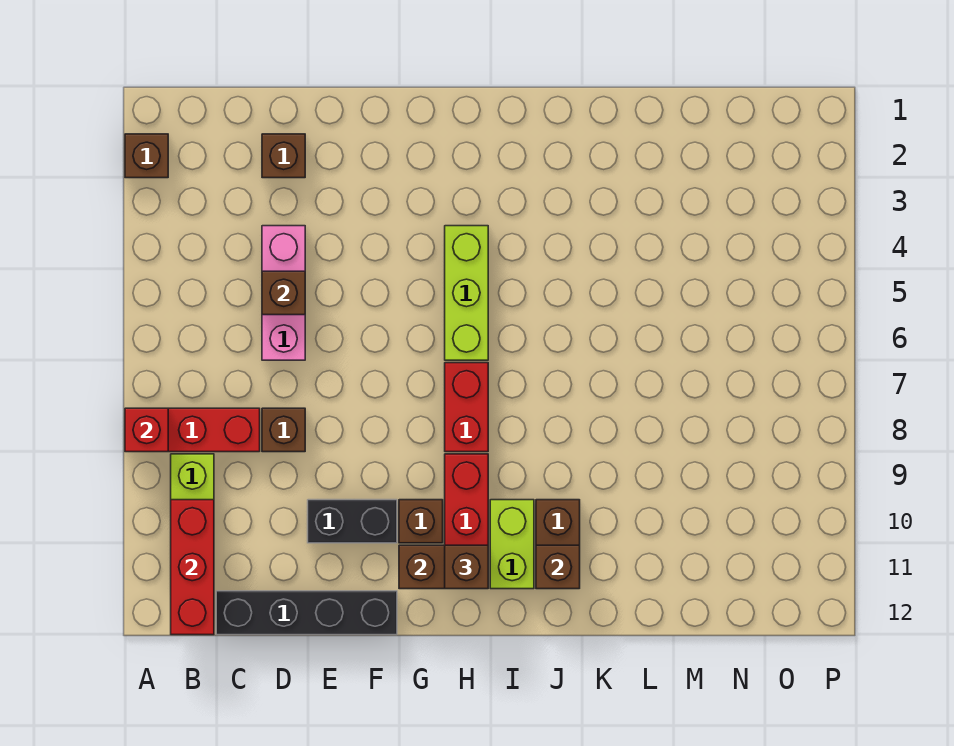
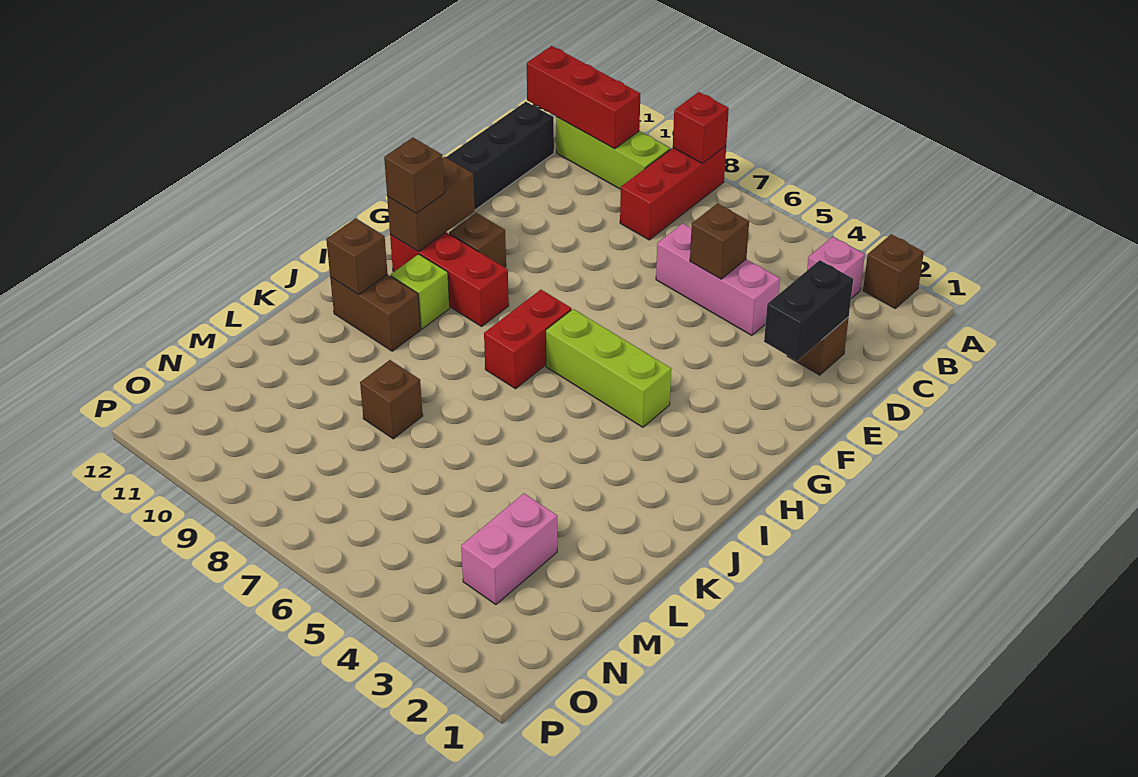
none -> pink 1x1 brick [807,237,865,298]
brown 1x1 brick [262,408,305,452] -> brown 1x1 brick moved to [360,360,423,439]
black 1x2 brick [308,500,397,543] -> black 1x2 brick moved to [764,260,853,361]
red 1x2 brick [445,363,488,452] -> red 1x2 brick turned to [484,290,571,389]
lime 1x2 brick [490,500,534,589] -> lime 1x1 brick [391,254,450,329]
none -> pink 1x2 brick [461,494,557,605]

